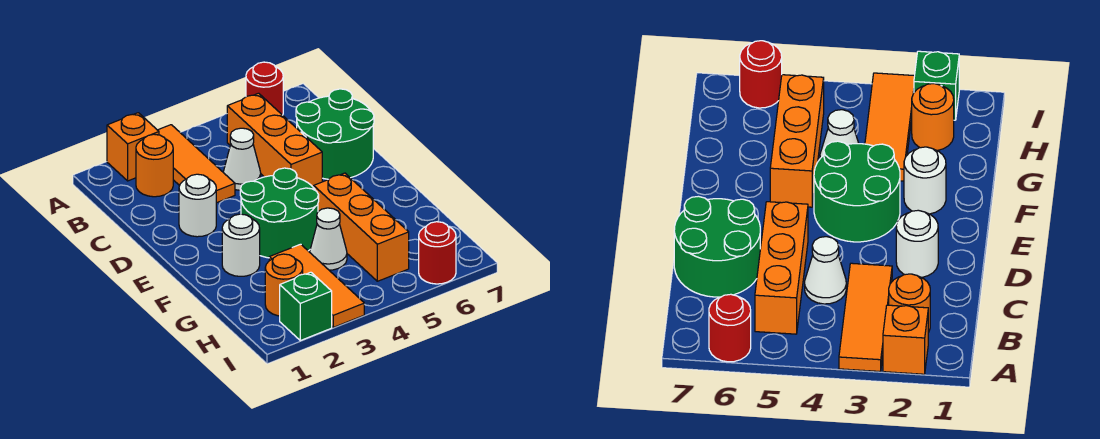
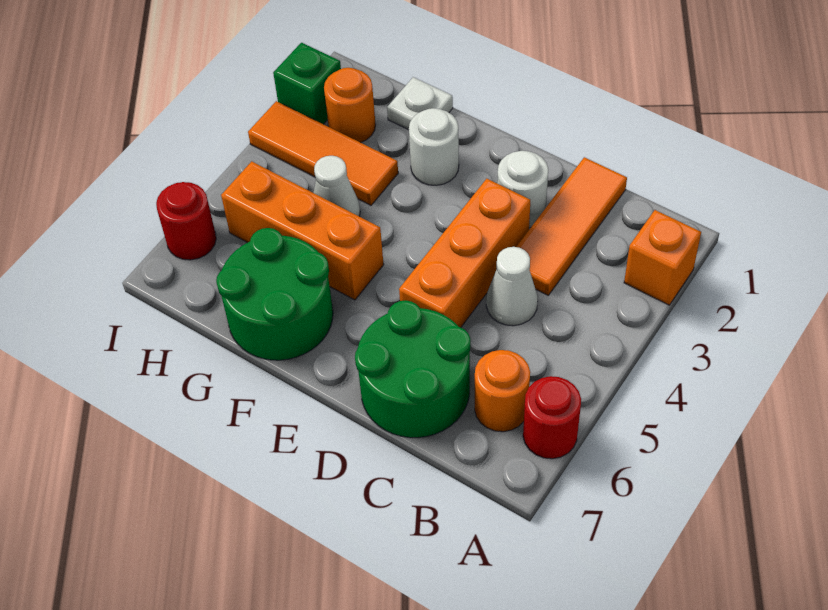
orange 1x3 tile [158,125,235,203] -> orange 1x3 tile turned to [516,157,627,295]
orange 1x1 round brick [136,134,173,197] -> orange 1x1 round brick moved to [475,350,530,432]
orange 1x3 brick [227,93,322,188] -> orange 1x3 brick turned to [399,179,530,327]
green 2x2 round brick [240,168,319,258] -> green 2x2 round brick moved to [216,228,333,360]
none -> white 1x1 plate [387,77,453,130]

